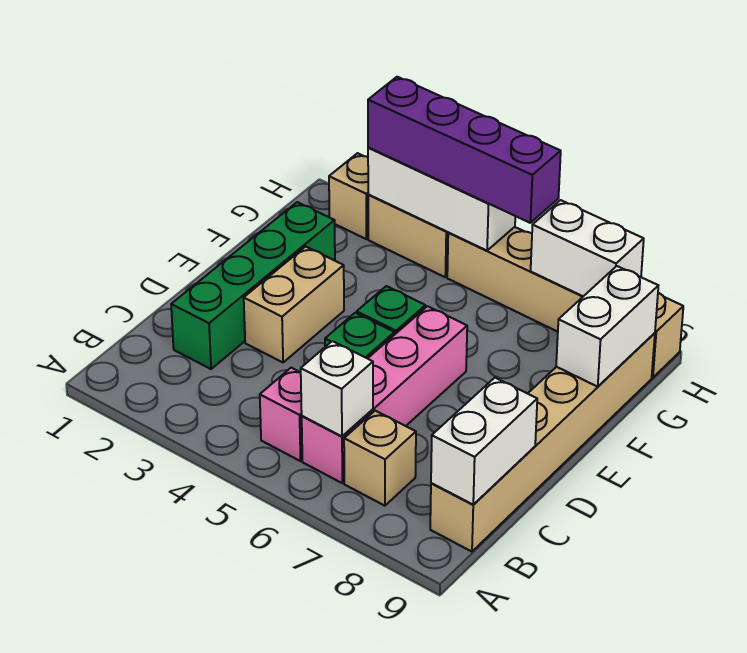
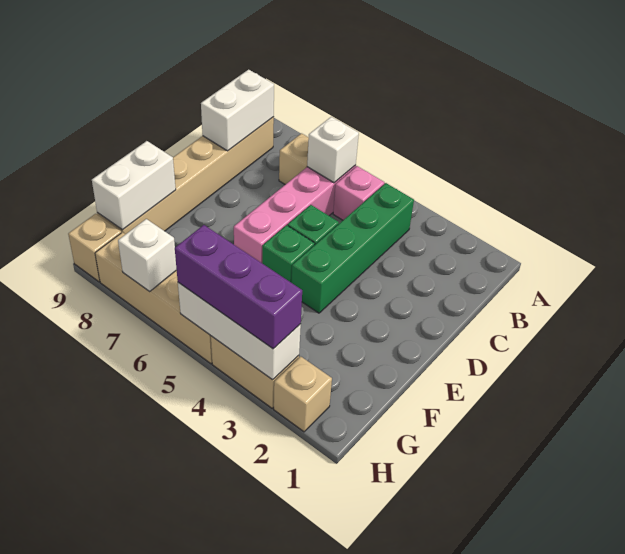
green 1x4 brick [171,202,335,369] -> green 1x4 brick moved to [291,183,414,313]
tan 1x2 brick [244,247,344,362] -> none
purple 1x4 brick [368,77,561,223] -> purple 1x3 brick [175,225,302,349]
white 1x2 brick [531,200,644,296] -> white 1x1 brick [118,219,177,292]

